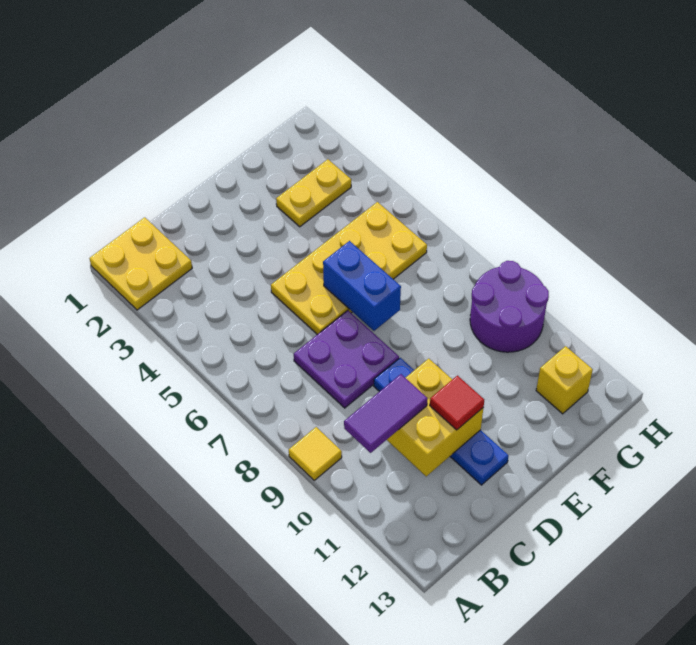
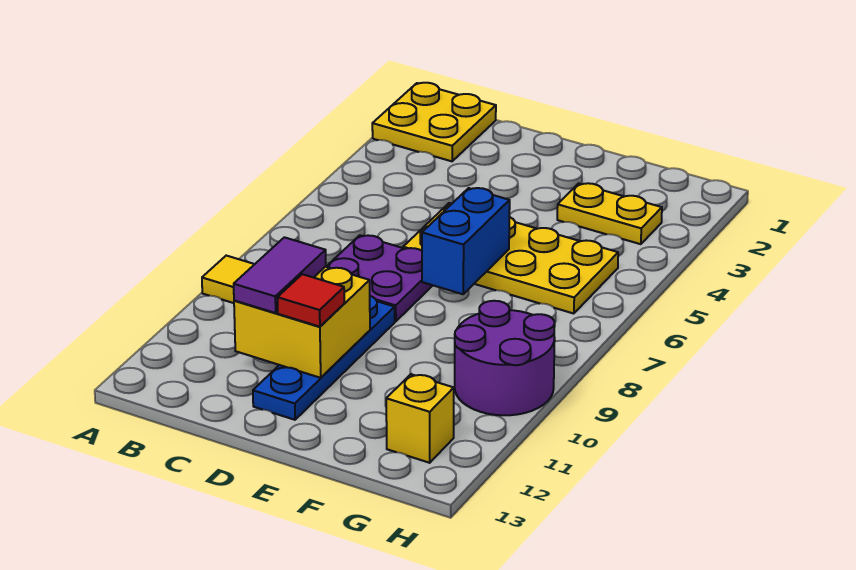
purple 1x2 tile [344,374,428,453] -> purple 1x2 tile turned to [234,237,326,313]

